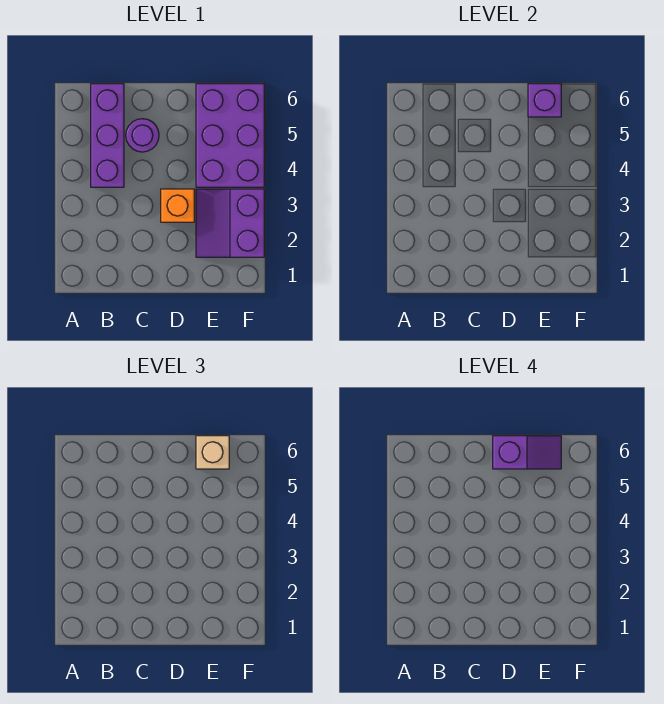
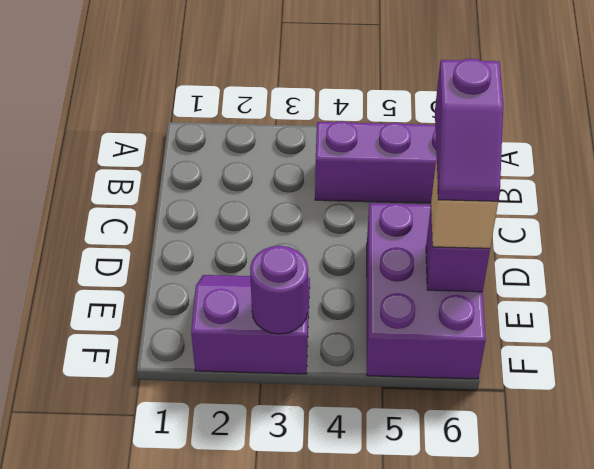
purple 1x1 round brick [126,119,159,152] -> purple 1x1 round brick moved to [250,246,308,334]
orange 1x1 brick [161,189,194,222] -> none
purple 2x3 brick [196,84,264,187] -> purple 2x3 brick turned to [367,203,486,379]

